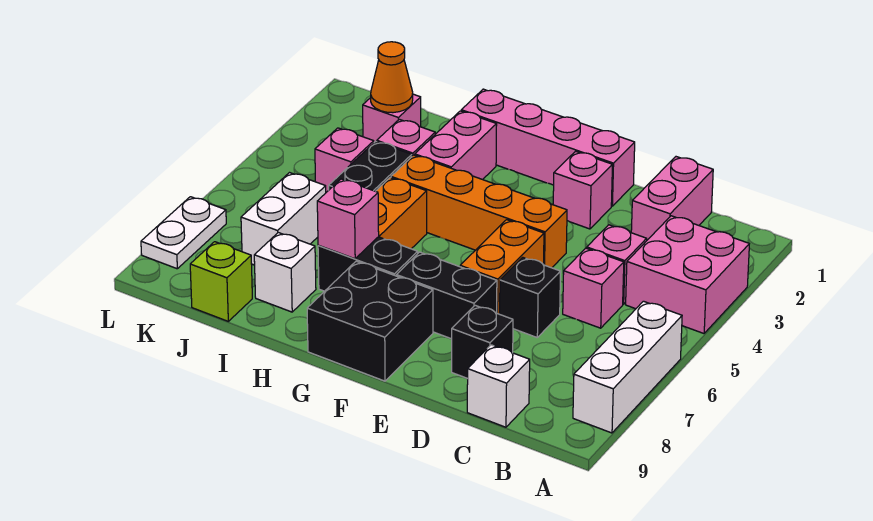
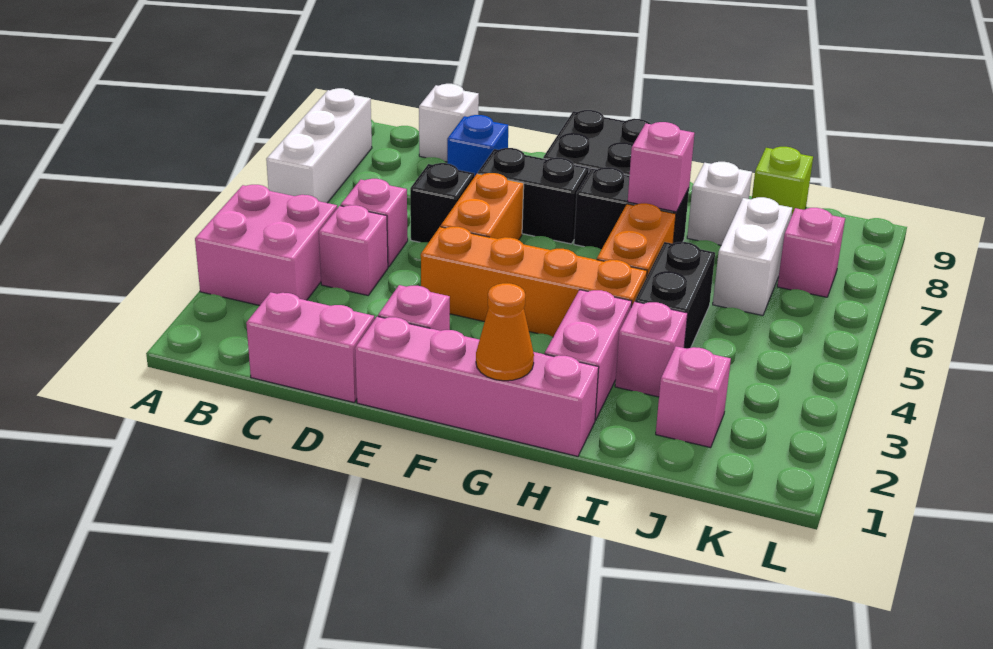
pink 1x2 brick [631,157,713,240] -> pink 1x2 brick turned to [246,292,375,402]
black 1x1 brick [452,305,513,379] -> blue 1x1 brick [447,115,508,177]
orange 1x1 cone [371,42,413,113] -> orange 1x1 cone moved to [476,283,534,381]
pink 1x1 brick [315,128,374,192] -> pink 1x1 brick moved to [777,208,845,297]
white 1x2 plate [141,197,226,269] -> none

